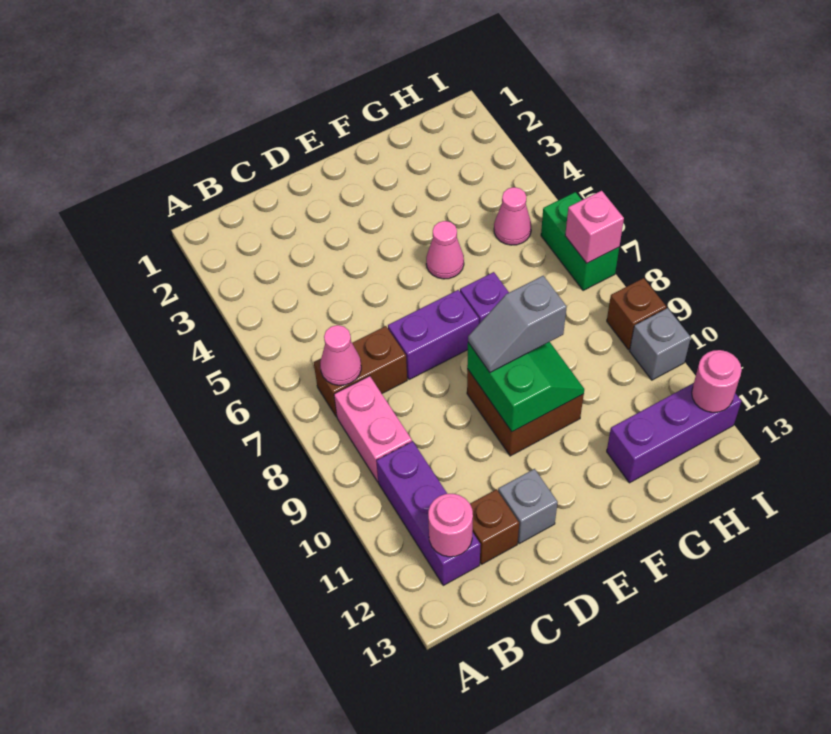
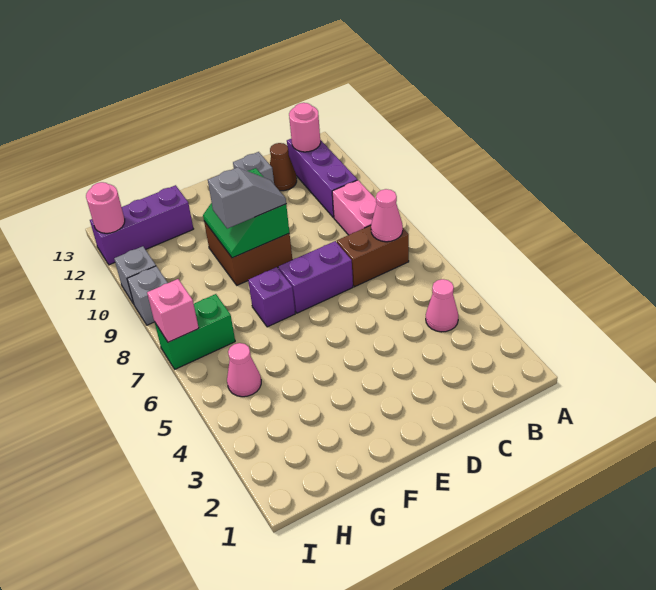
brown 1x1 brick [470,489,519,564] -> brown 1x1 cone [270,143,297,191]
pink 1x1 cone [426,221,464,279] -> pink 1x1 cone moved to [426,279,458,332]
green 1x2 brick [541,192,619,291] -> green 1x2 brick turned to [155,294,235,369]
brown 1x1 brick [607,278,666,350] -> grey 1x1 brick [127,266,168,325]

